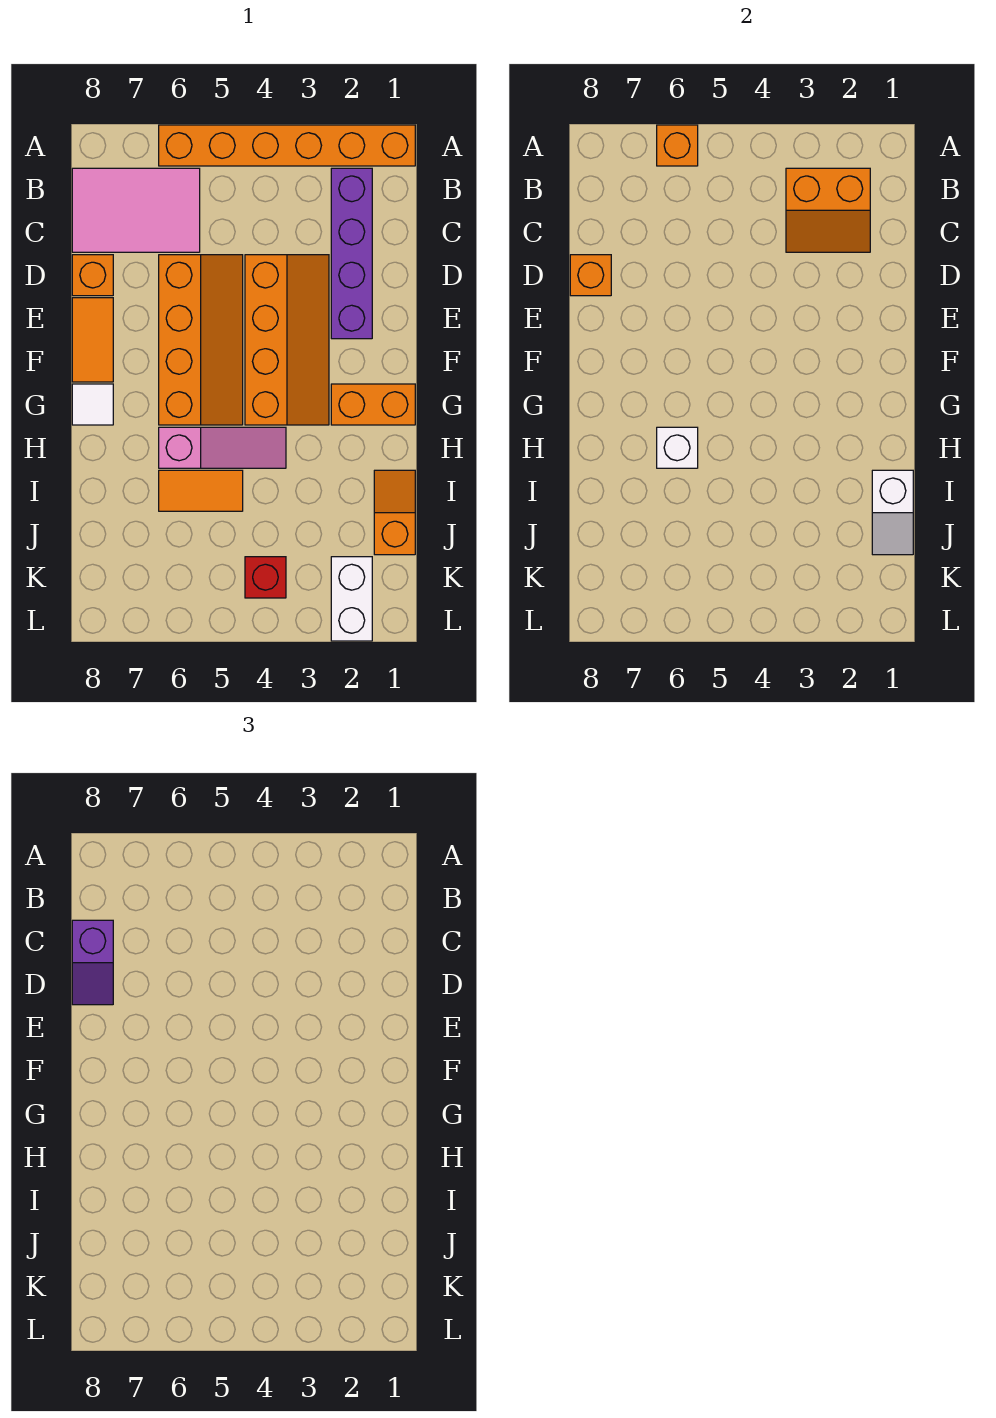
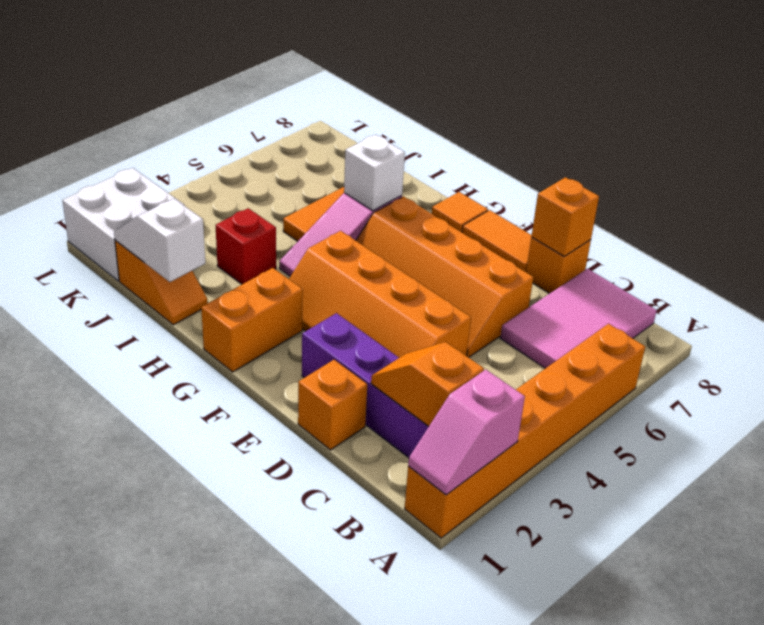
none -> pink 1x2 slope [408,370,525,495]
orange 1x1 brick [657,125,698,166] -> orange 1x1 brick moved to [298,360,367,450]
orange 2x2 slope [786,168,870,252] -> orange 1x2 slope [371,342,484,427]
purple 1x2 slope [72,920,113,1005] -> none
white 1x1 tile [72,384,113,425] -> orange 1x1 tile [432,192,488,232]
white 1x2 brick [331,557,372,641] -> white 2x2 brick [62,168,185,281]
red 1x1 brick [245,557,286,598] -> red 1x1 brick moved to [216,208,276,284]

